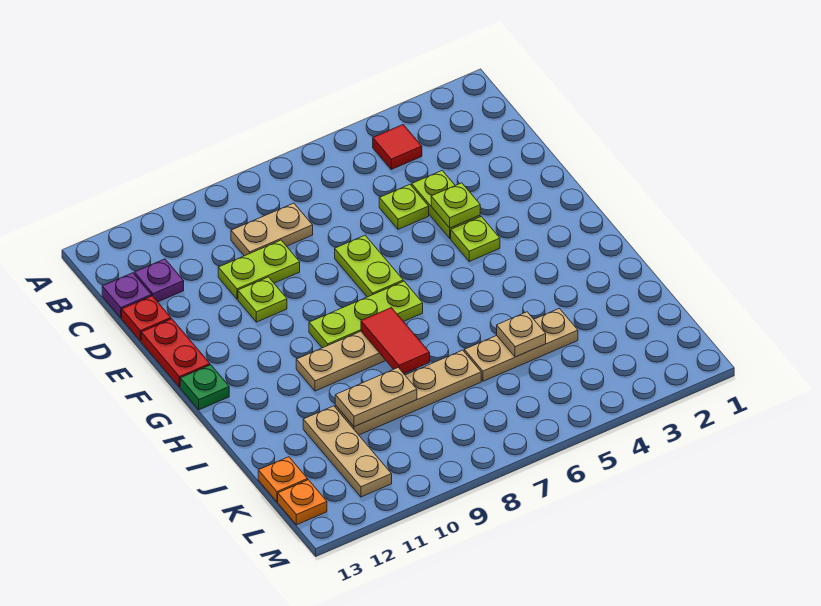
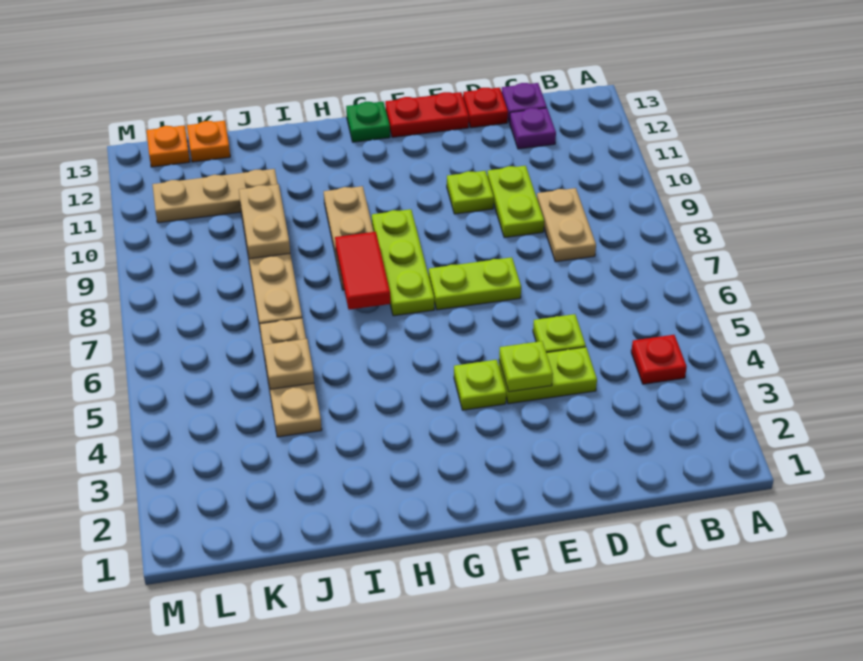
red 1x1 tile [373,125,422,169] -> red 1x1 plate [631,335,687,384]
red 1x2 tile [361,308,430,373] -> red 1x2 tile turned to [335,232,391,310]

